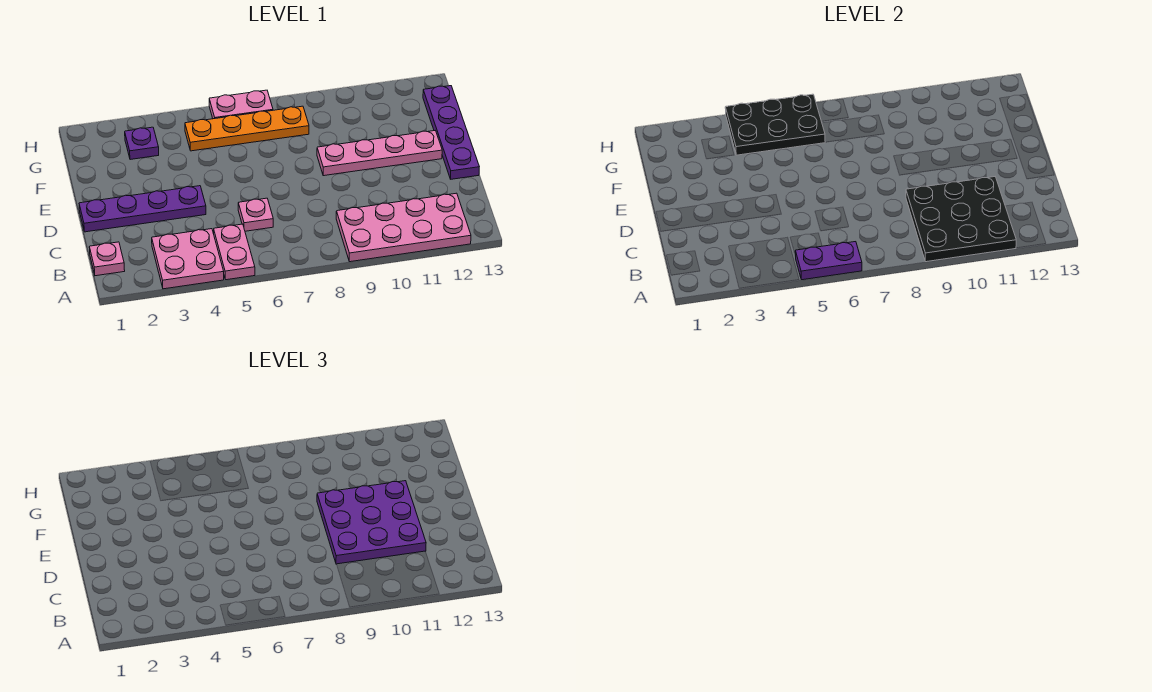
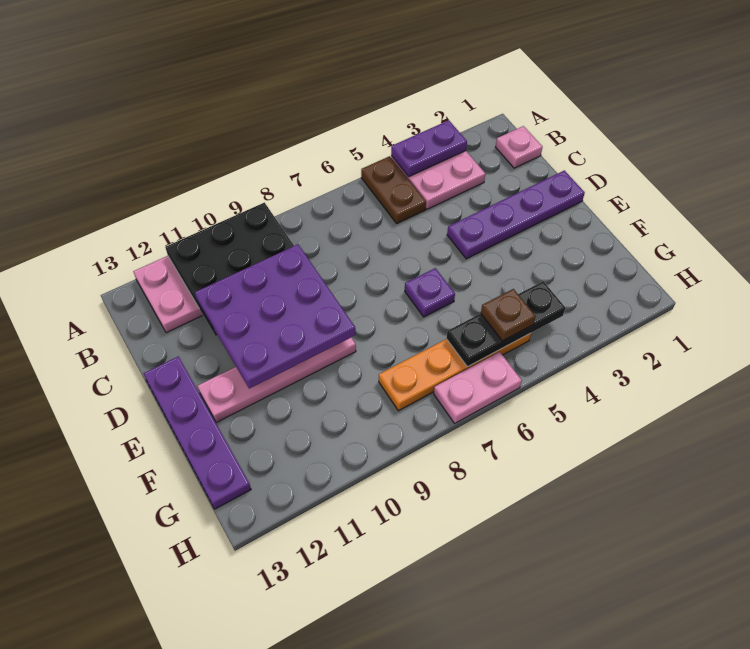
pink 1x2 plate [214,224,255,280] -> brown 1x2 plate [361,156,426,223]
purple 1x2 plate [795,242,862,280] -> purple 1x2 plate moved to [391,120,467,177]
pink 1x1 plate [238,198,273,231] -> none
purple 1x1 plate [125,127,159,160] -> purple 1x1 plate moved to [405,268,455,317]
black 2x3 plate [725,94,825,155] -> black 1x3 plate [447,281,565,367]
none -> brown 1x1 plate [481,289,536,341]

